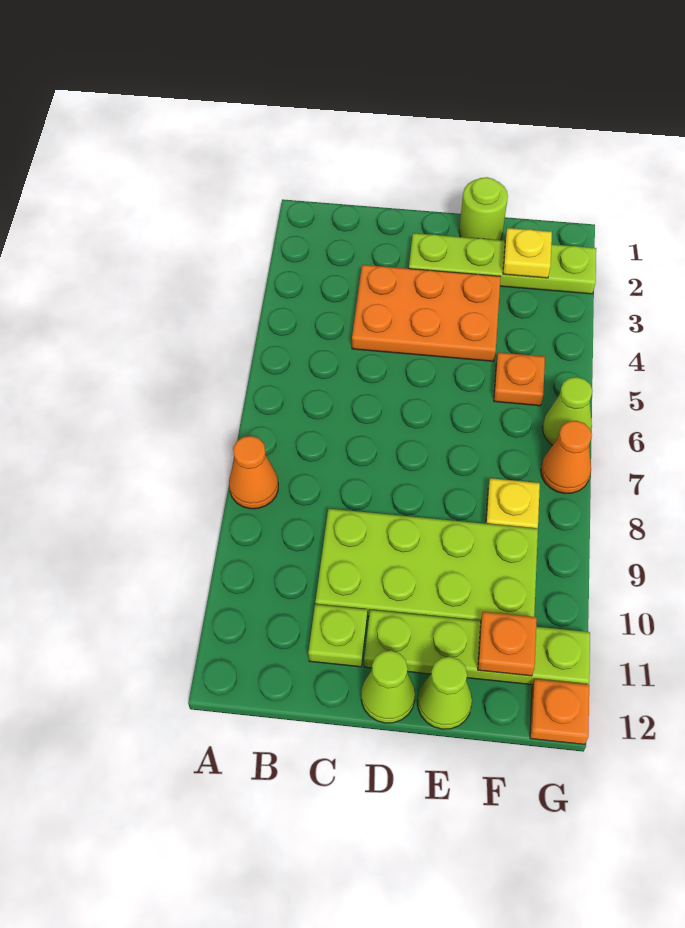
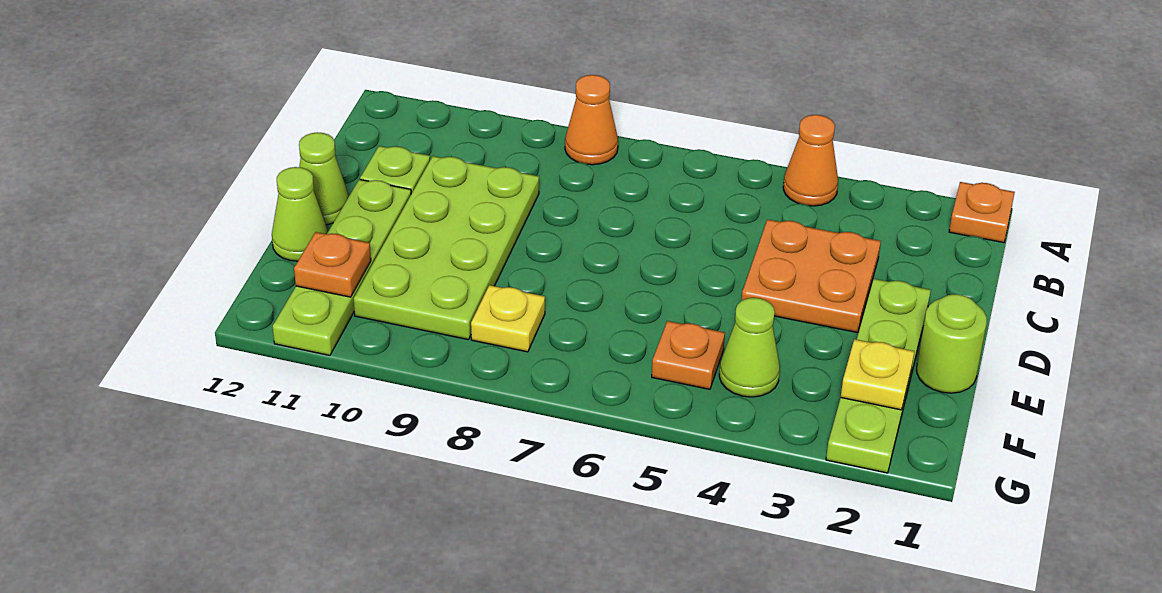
orange 2x3 plate [352,265,501,361] -> orange 2x2 plate [741,219,881,333]
lime 1x1 cone [542,377,593,445] -> lime 1x1 cone moved to [719,298,780,397]
orange 1x1 cone [541,421,592,494] -> orange 1x1 cone moved to [783,115,838,206]
orange 1x1 plate [530,679,589,744] -> orange 1x1 plate moved to [949,182,1015,243]

